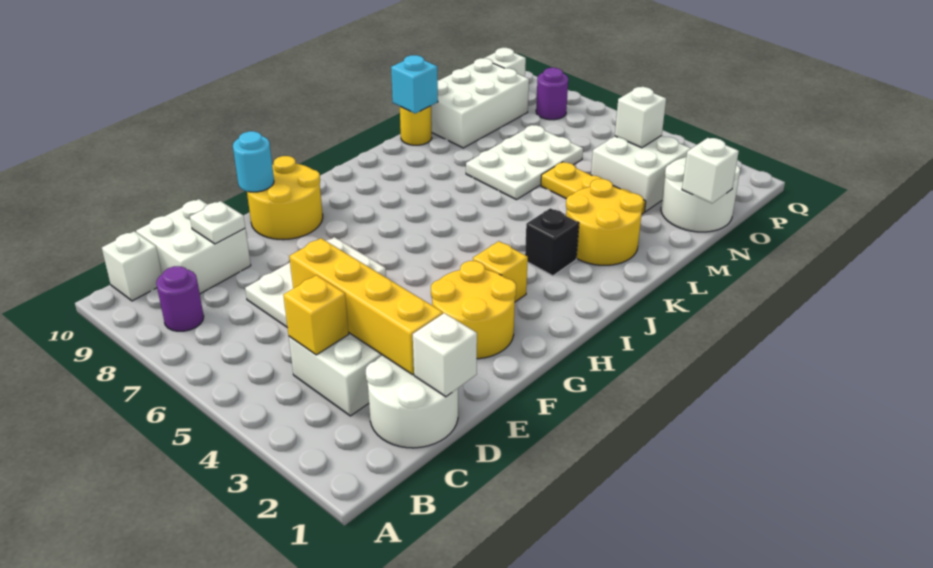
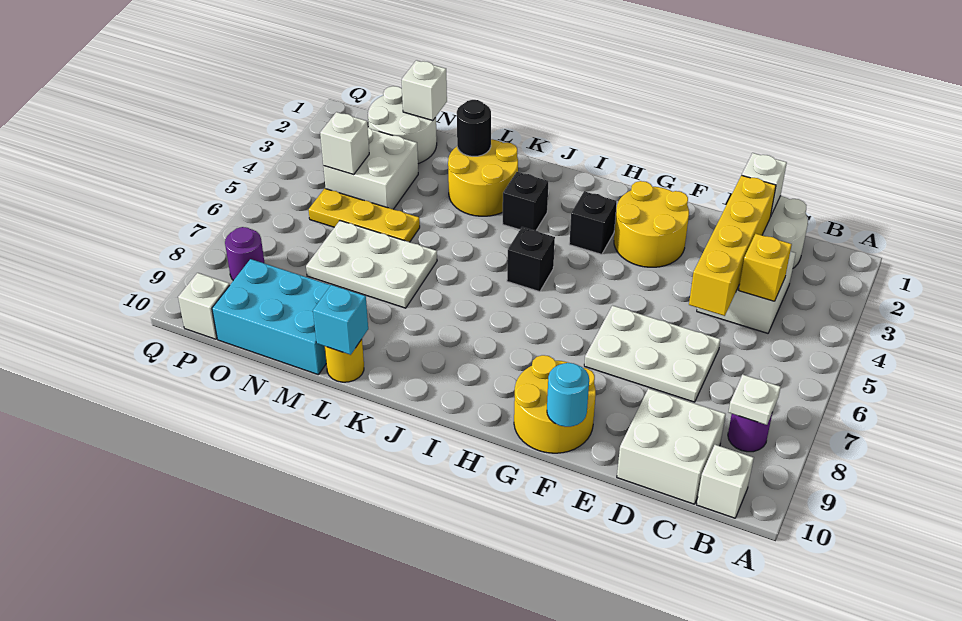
white 1x1 plate [190,201,245,244] -> white 1x1 plate moved to [729,374,781,425]
yellow 1x1 brick [473,241,528,302] -> black 1x1 brick [569,191,617,254]
none -> black 1x1 brick [507,227,555,292]
none -> black 1x1 round brick [457,100,491,156]
yellow 1x3 plate [541,162,646,214] -> yellow 1x3 plate turned to [309,189,420,242]
white 2x3 brick [431,58,529,148] -> cyan 2x3 brick [212,259,331,375]

